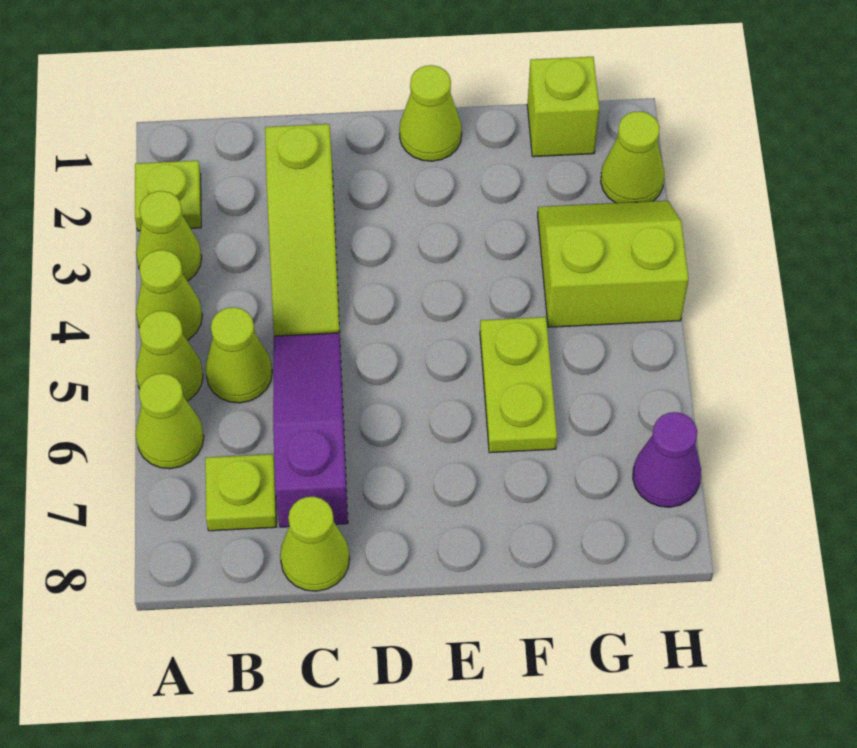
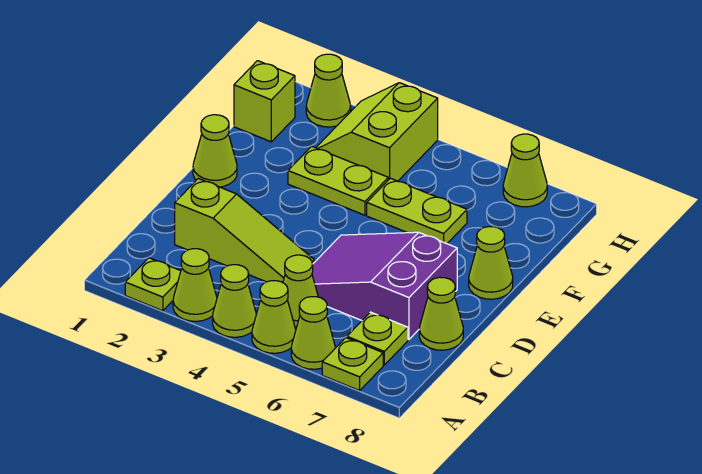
none -> lime 1x1 plate [322,338,383,391]
purple 1x3 slope [273,333,348,527] -> purple 2x3 slope [312,232,457,340]
none -> lime 1x1 cone [469,227,513,299]
none -> lime 1x2 plate [288,146,388,215]
purple 1x1 cone [633,412,701,507] -> lime 1x1 cone [503,134,547,207]

